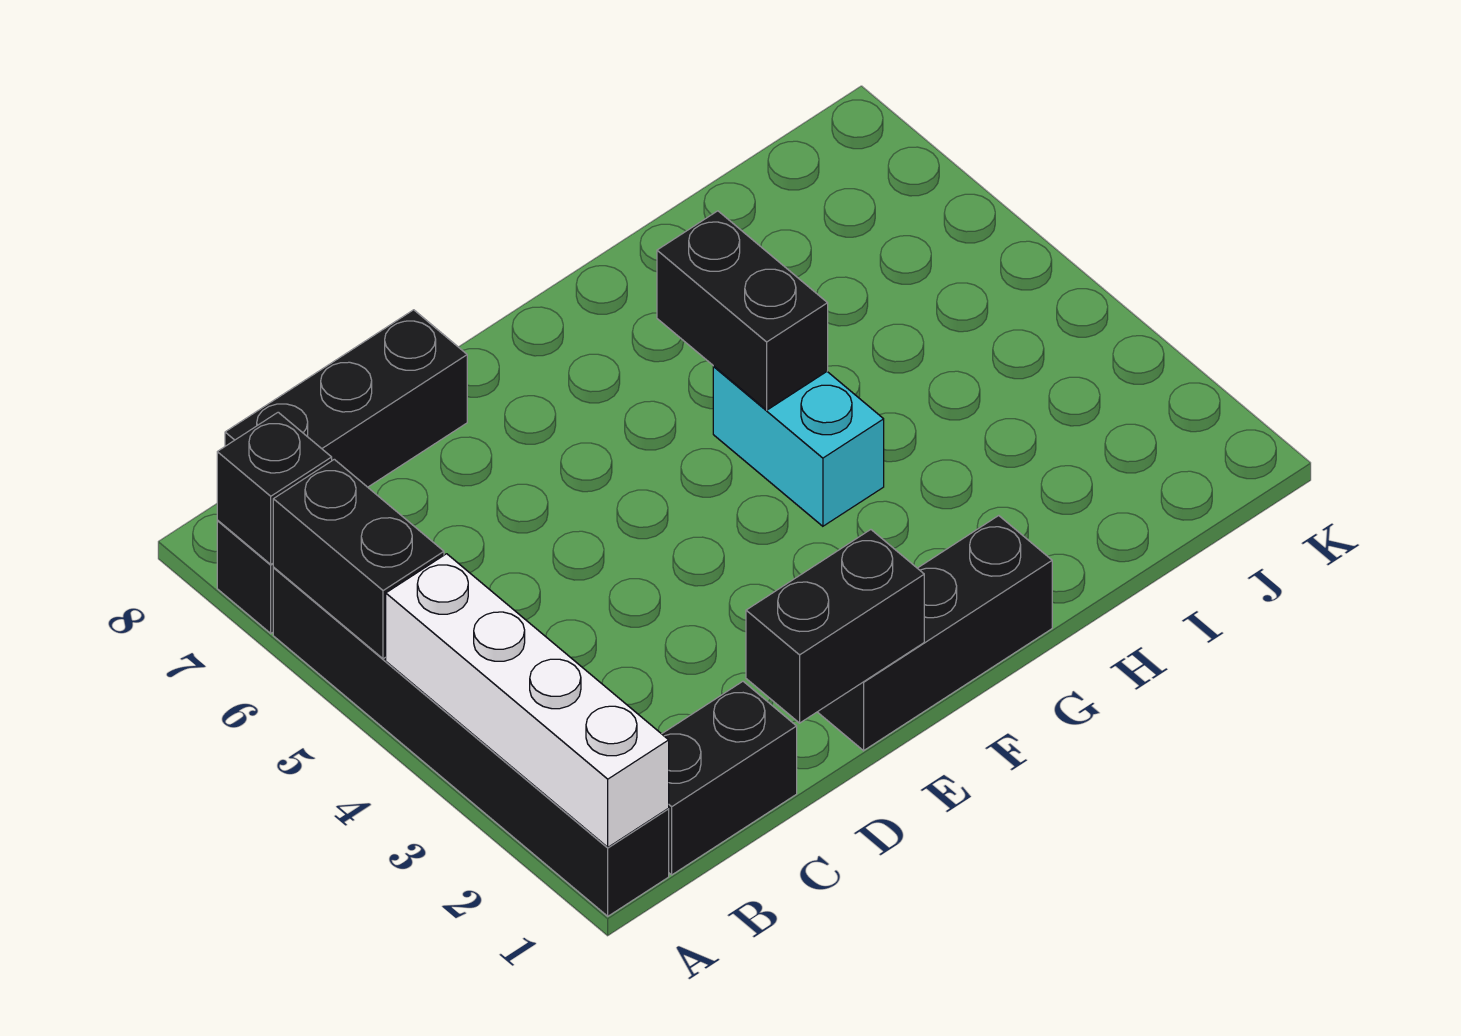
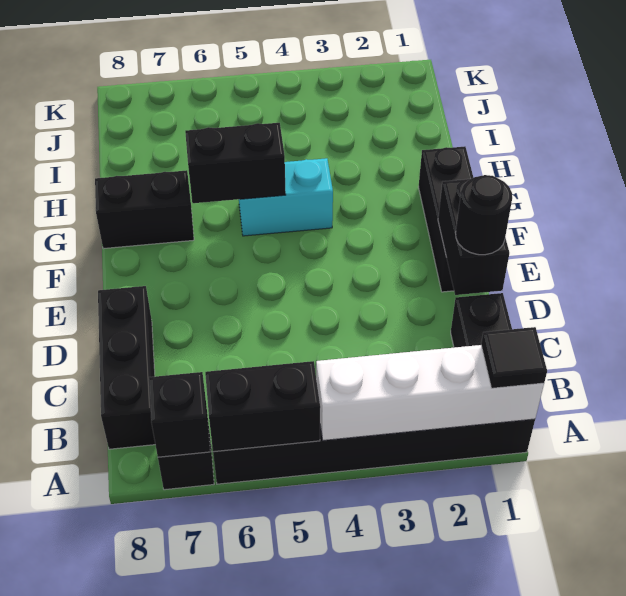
none -> black 1x1 tile [481,327,547,388]
none -> black 1x1 round brick [456,175,512,255]
none -> black 1x2 brick [95,170,194,249]

